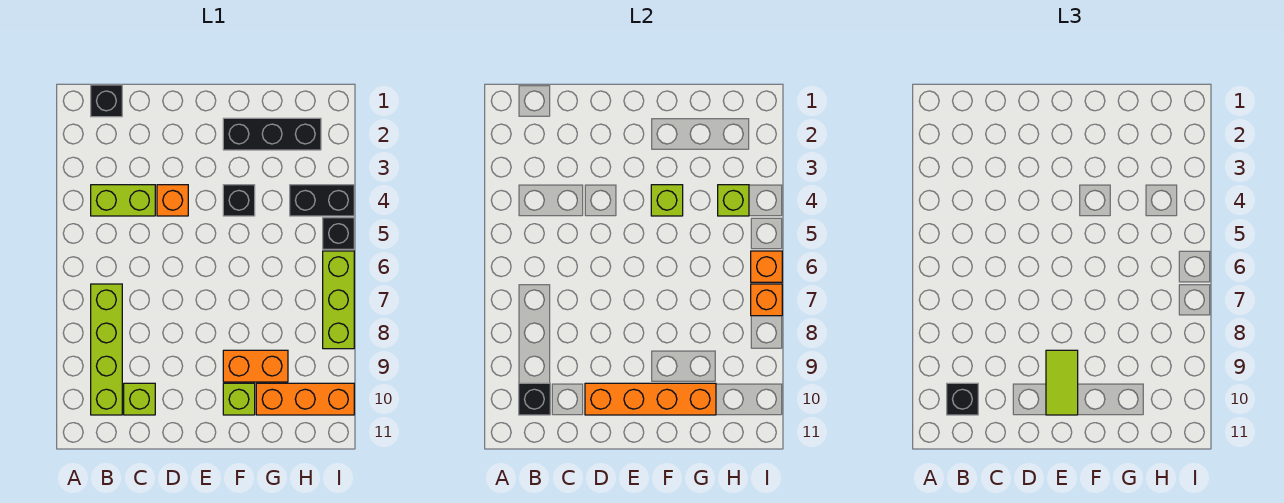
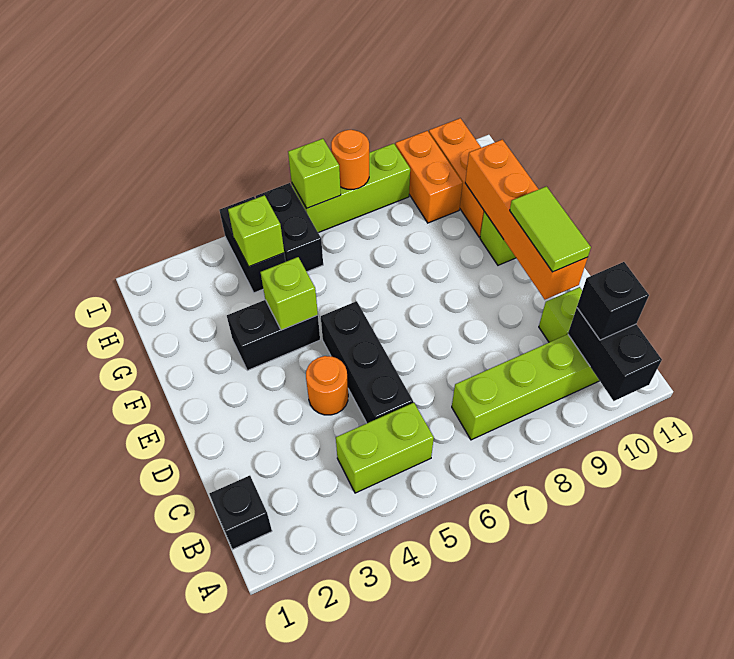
lime 1x2 brick [91,185,155,216] -> lime 1x2 brick turned to [336,403,434,493]
black 1x1 brick [519,383,550,415] -> black 1x2 brick [568,308,662,401]
orange 1x1 brick [157,185,188,216] -> orange 1x1 round brick [306,356,348,415]
lime 1x2 tile [1046,350,1078,415] -> lime 1x2 tile turned to [510,186,591,272]
black 1x3 brick [223,118,321,150] -> black 1x3 brick moved to [321,301,413,423]
black 1x1 brick [223,185,255,216] -> black 1x2 brick [227,300,320,370]
orange 1x2 brick [223,350,288,382] -> orange 1x2 brick moved to [395,131,463,223]
black 1x1 brick [323,218,354,249] -> black 1x2 brick [256,183,323,272]
orange 1x1 brick [751,251,782,282] -> lime 1x1 brick [288,139,341,208]
orange 1x1 brick [751,284,782,316] -> orange 1x1 round brick [331,130,369,189]

